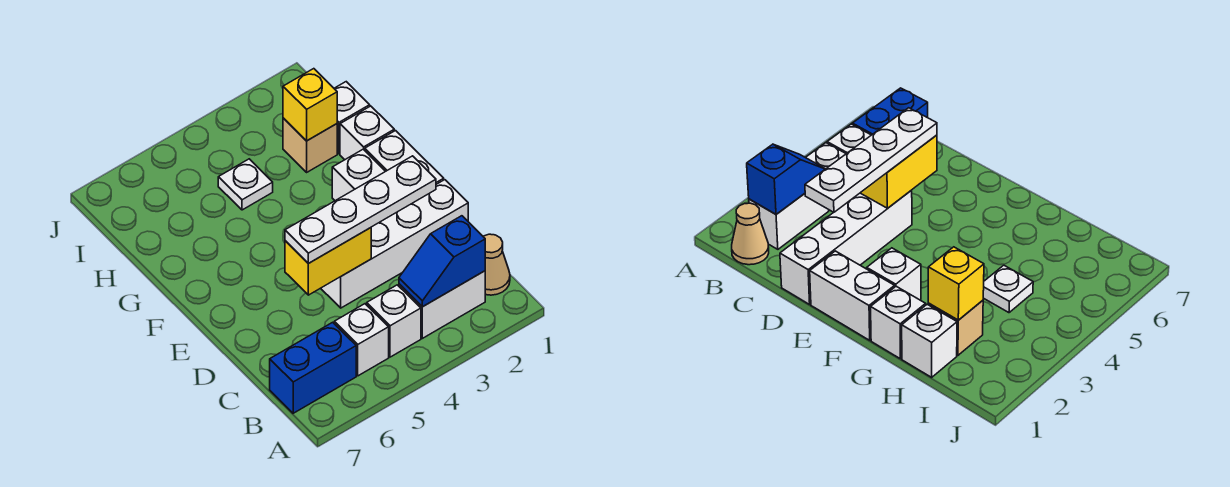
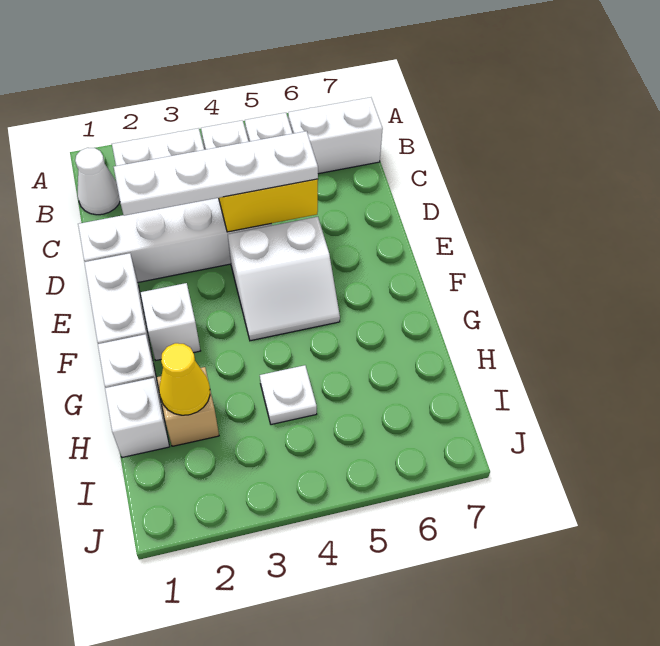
tan 1x1 cone [483,234,510,295] -> white 1x1 cone [75,148,120,215]
blue 1x2 slope [399,216,485,307] -> none
blue 1x2 brick [270,322,356,413] -> white 1x2 brick [288,97,383,174]
none -> white 2x2 slope [228,217,340,341]
yellow 1x1 brick [283,69,337,141] -> yellow 1x1 cone [159,343,210,415]

